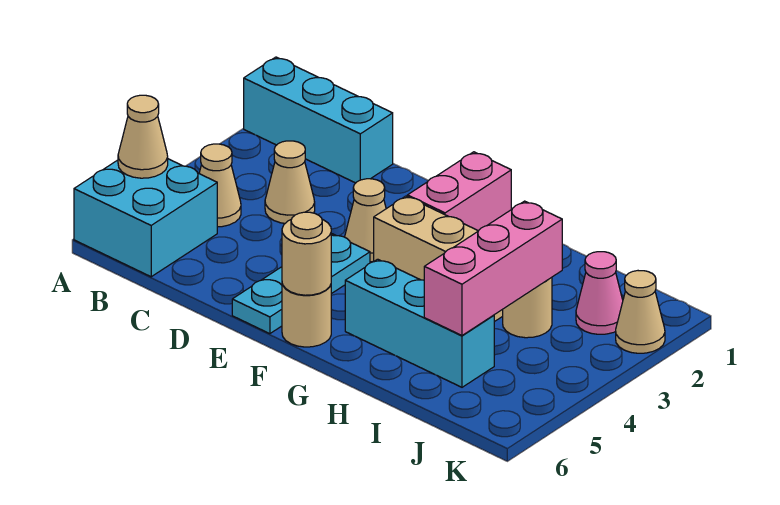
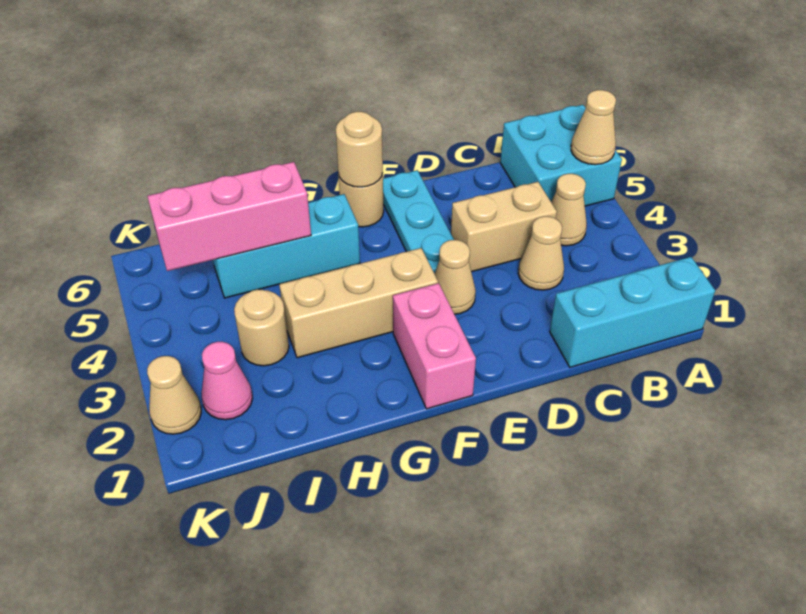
none -> tan 1x2 brick [451,182,557,272]
pink 1x3 brick [424,201,562,335] -> pink 1x3 brick turned to [147,162,311,271]

